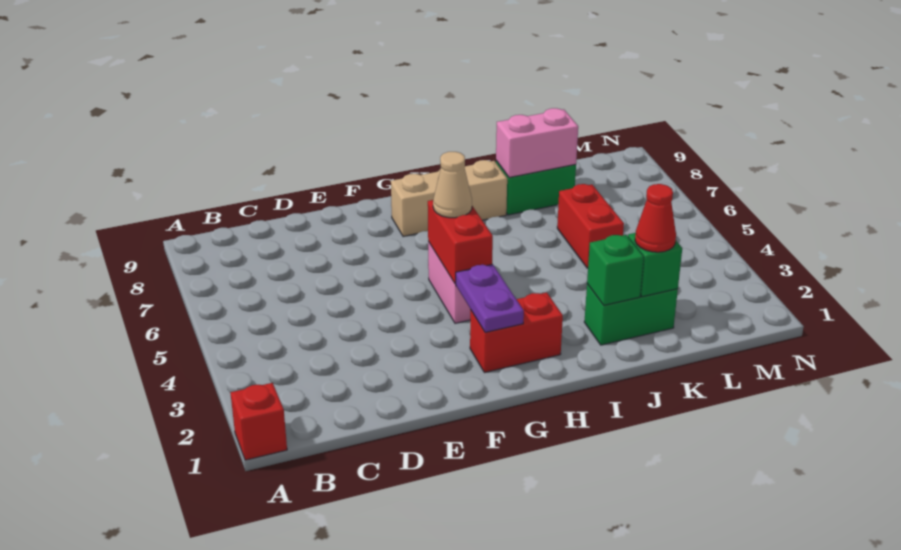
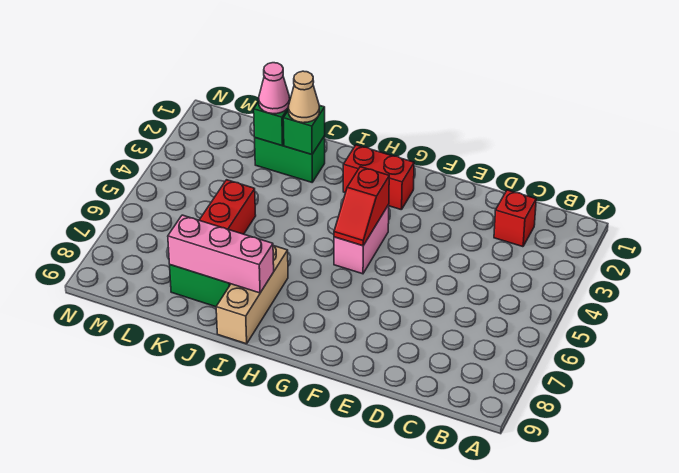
red 1x1 brick [231,383,287,460] -> red 1x1 brick moved to [494,190,536,247]
purple 1x2 plate [456,264,524,332] -> none
red 1x2 brick [428,200,493,284] -> red 1x2 slope [334,167,389,246]
tan 1x1 cone [433,152,472,218] -> tan 1x1 cone moved to [288,71,319,123]
tan 1x3 brick [391,160,507,237] -> tan 1x3 brick turned to [216,246,288,344]
pink 1x2 brick [496,108,578,177] -> pink 1x3 brick [168,215,274,293]
red 1x1 cone [635,184,676,252] -> pink 1x1 cone [259,63,290,114]

